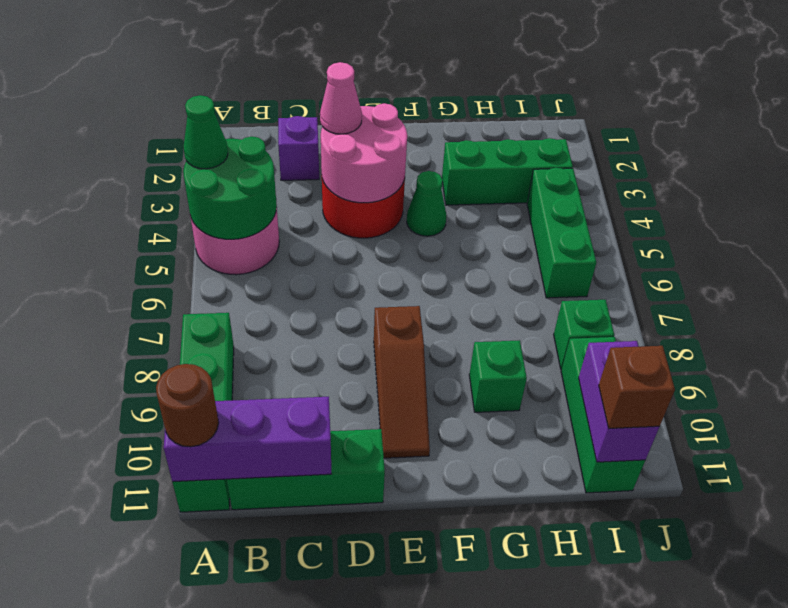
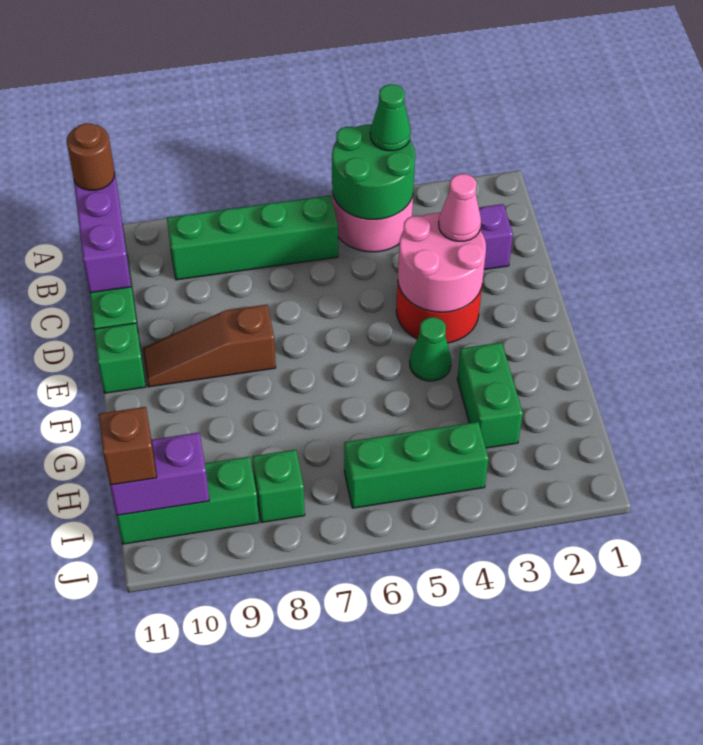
green 1x4 brick [172,313,234,512] -> green 1x4 brick moved to [167,195,338,280]
green 1x3 brick [442,138,573,205] -> green 1x2 brick [457,342,523,448]
green 1x1 brick [469,340,527,412] -> green 1x1 brick moved to [94,323,146,393]

